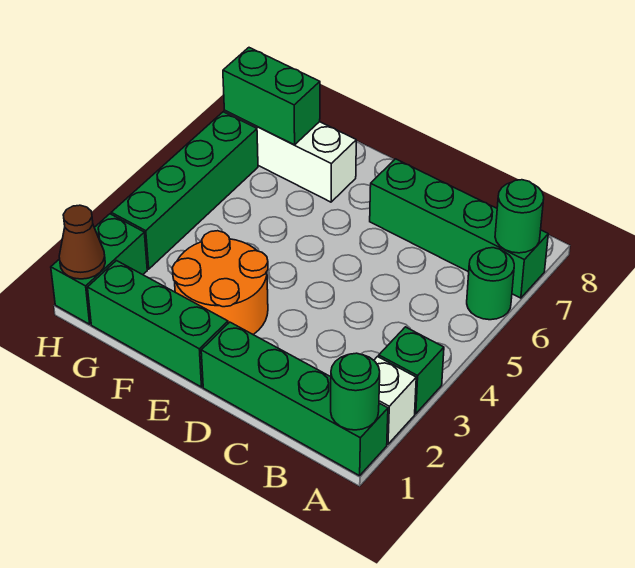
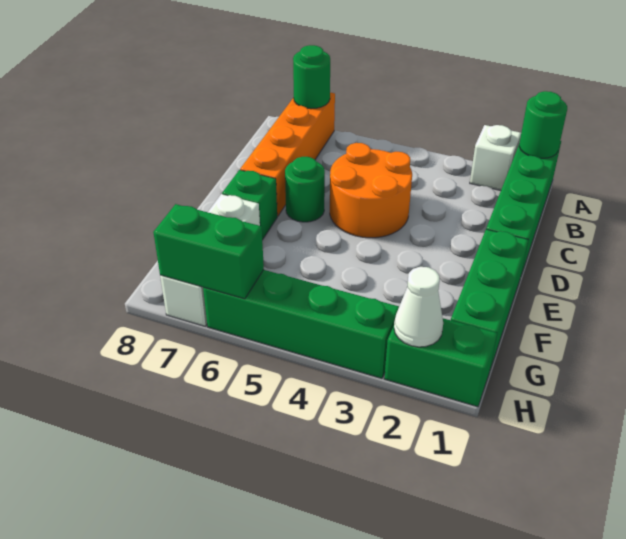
green 1x1 brick [379,327,444,414] -> green 1x1 brick moved to [222,170,277,240]
green 1x1 round brick [467,248,514,320] -> green 1x1 round brick moved to [285,157,325,222]
green 1x4 brick [370,159,548,298] -> orange 1x4 brick [240,93,335,216]
orange 2x2 round brick [172,231,268,334] -> orange 2x2 round brick moved to [330,143,412,238]
green 1x2 brick [223,48,320,145] -> green 1x2 brick turned to [153,204,264,299]
brown 1x1 cone [59,205,105,279] -> none
none -> white 1x1 cone [394,267,443,347]

